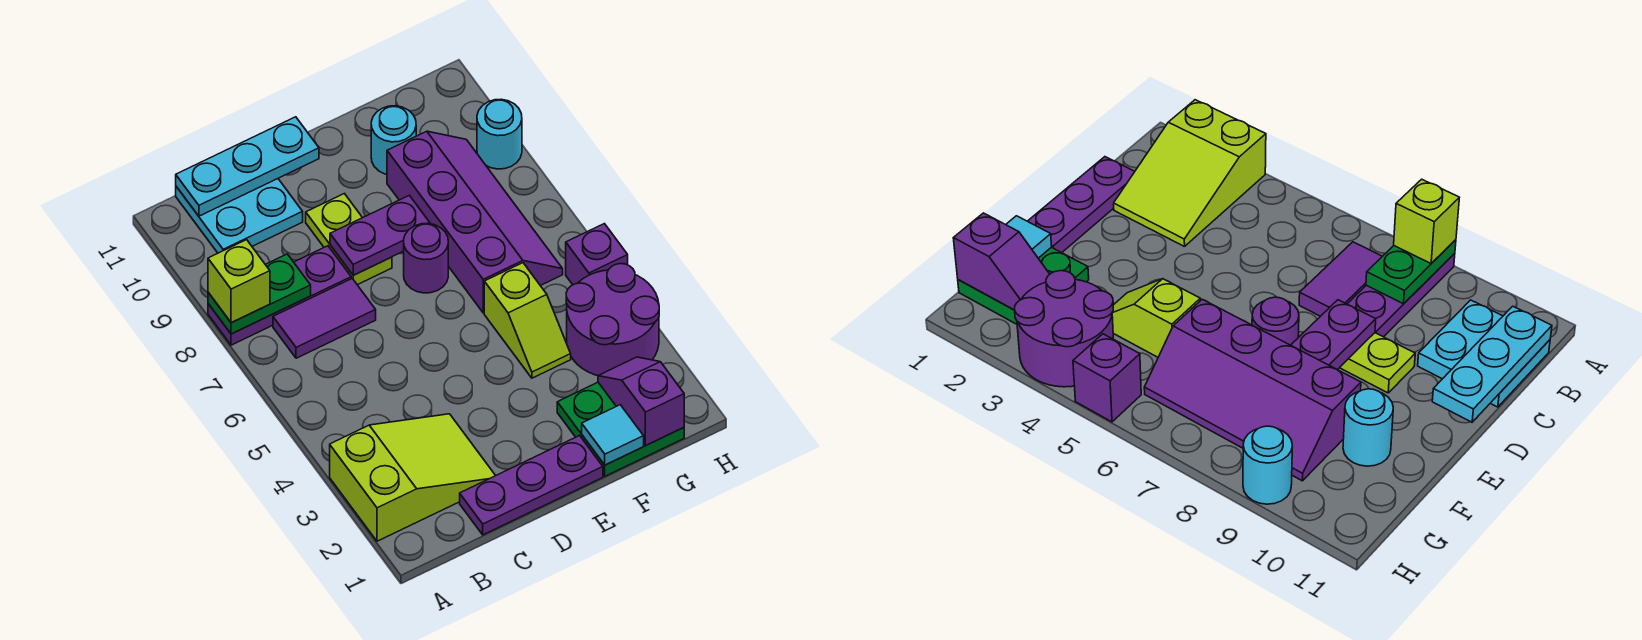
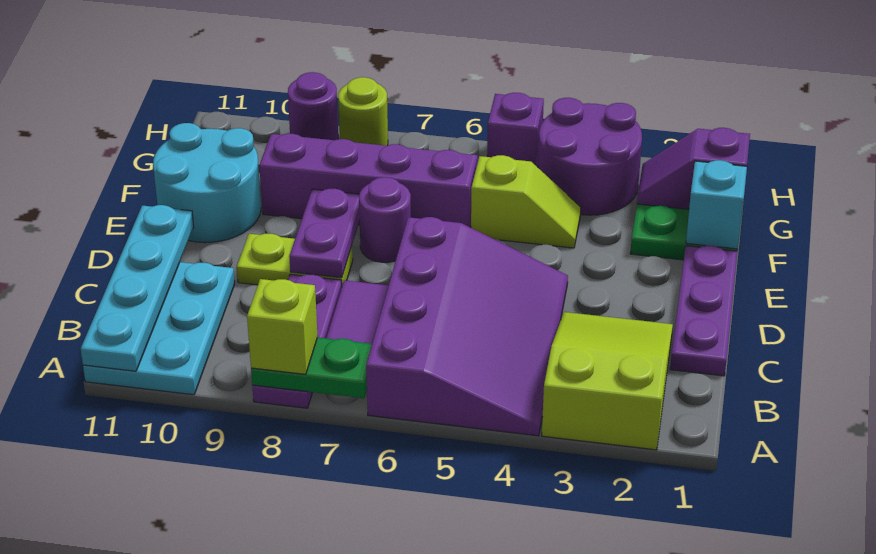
none -> purple 3x4 slope [366,217,568,436]
green 1x2 plate [208,254,311,334] -> green 1x2 plate turned to [251,338,372,398]
cyan 2x2 plate [176,179,303,253] -> cyan 2x3 plate [83,262,235,395]
cyan 1x3 plate [176,117,319,216] -> cyan 1x4 plate [81,205,194,371]
cyan 1x1 tile [582,405,644,465] -> cyan 1x1 brick [686,160,747,249]
cyan 1x1 round brick [371,106,416,174] -> cyan 2x2 round brick [153,123,261,243]
none -> lime 1x1 round brick [338,77,388,146]
cyan 1x1 round brick [477,99,522,169] -> purple 1x1 round brick [288,72,338,140]

